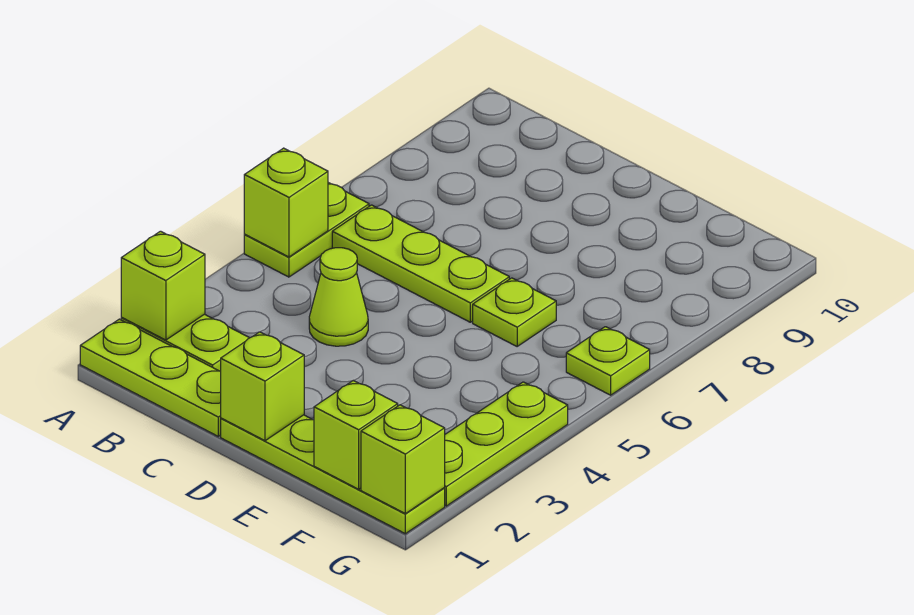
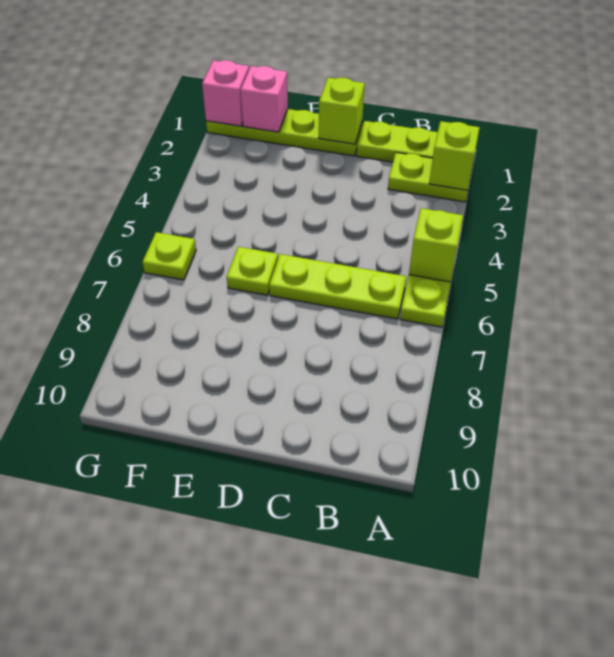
lime 1x1 cone [309,248,368,346] -> none
lime 1x1 brick [314,380,398,489] -> pink 1x1 brick [241,66,288,132]
lime 1x1 brick [361,405,445,514] -> pink 1x1 brick [202,60,249,126]
lime 1x3 plate [444,382,568,506] -> none

